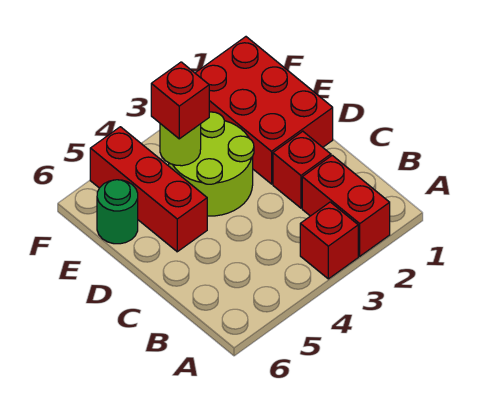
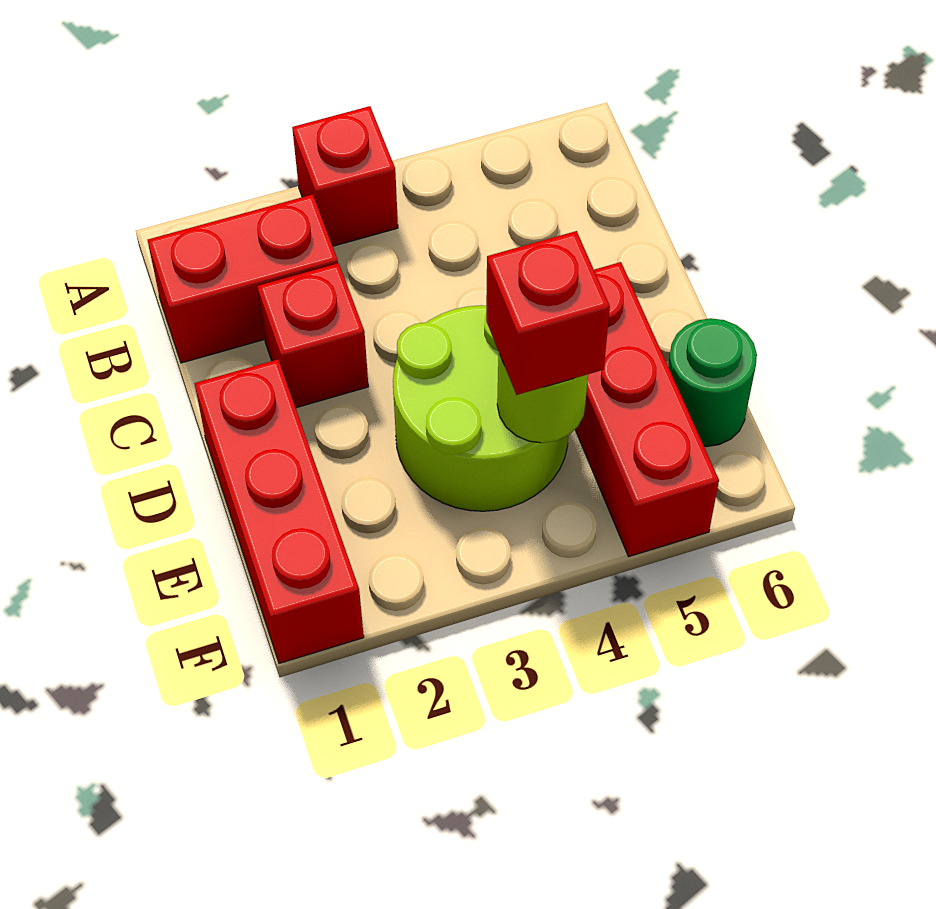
red 1x2 brick [302,155,390,256] -> red 1x2 brick turned to [147,194,338,363]
red 2x3 brick [195,37,333,184] -> red 1x3 brick [194,359,364,663]

